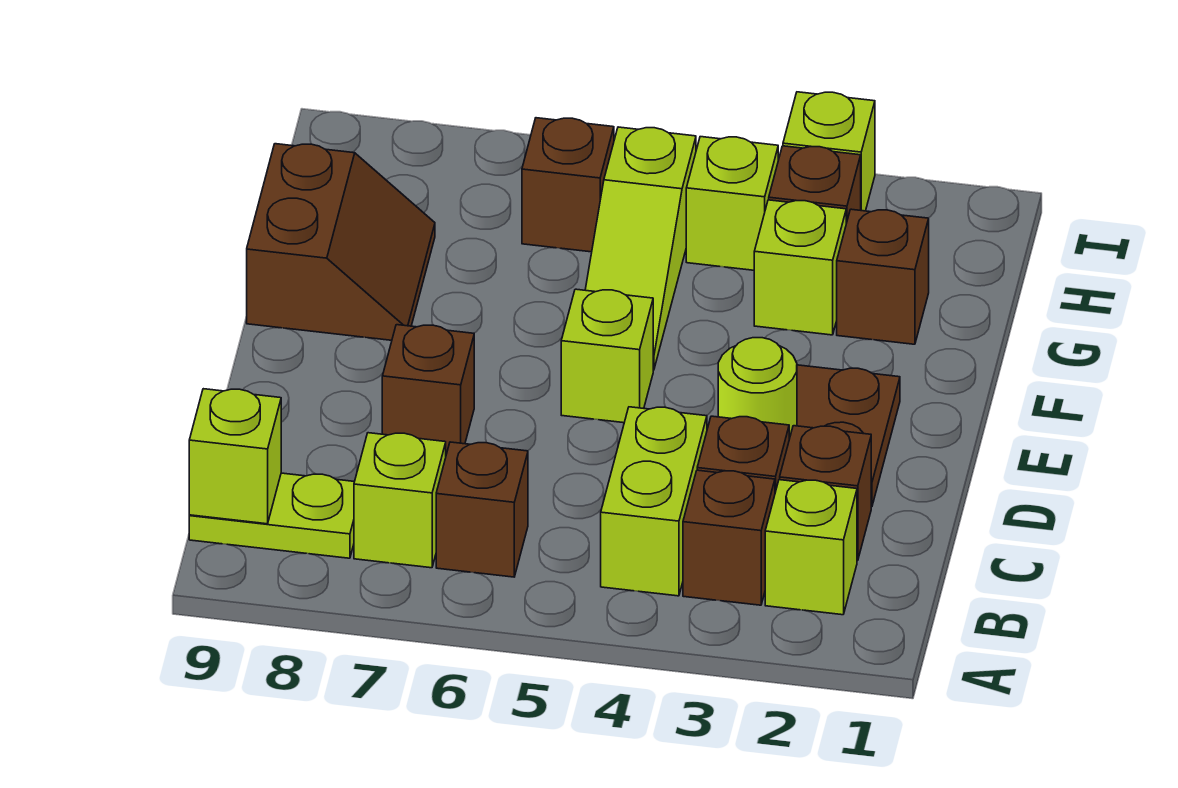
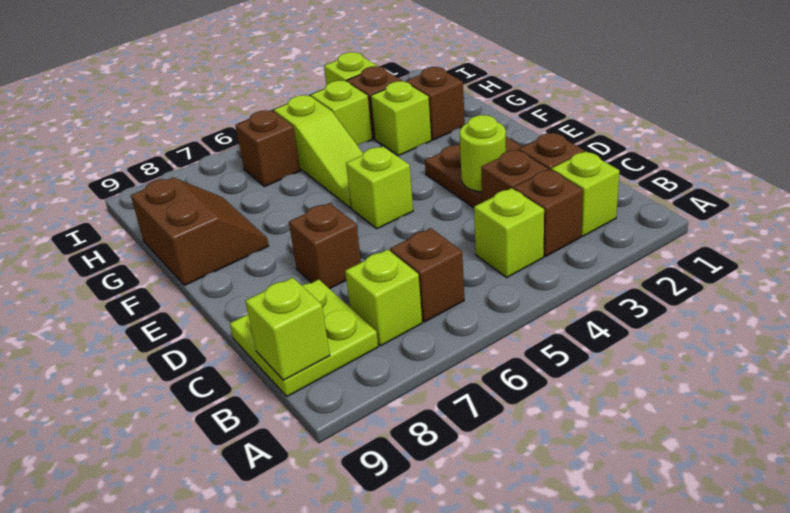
lime 1x2 brick [601,407,707,596] -> lime 1x1 brick [474,188,544,277]
lime 1x2 plate [189,473,354,558] -> lime 2x2 plate [230,279,378,396]

